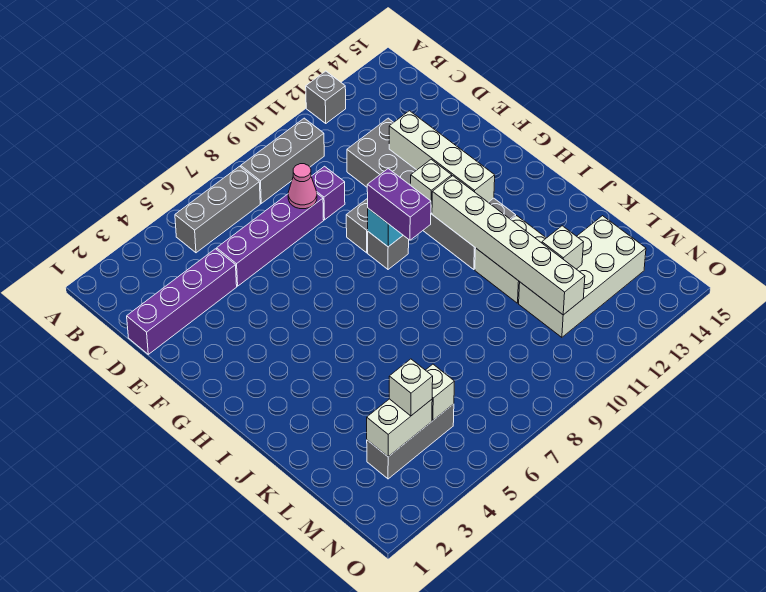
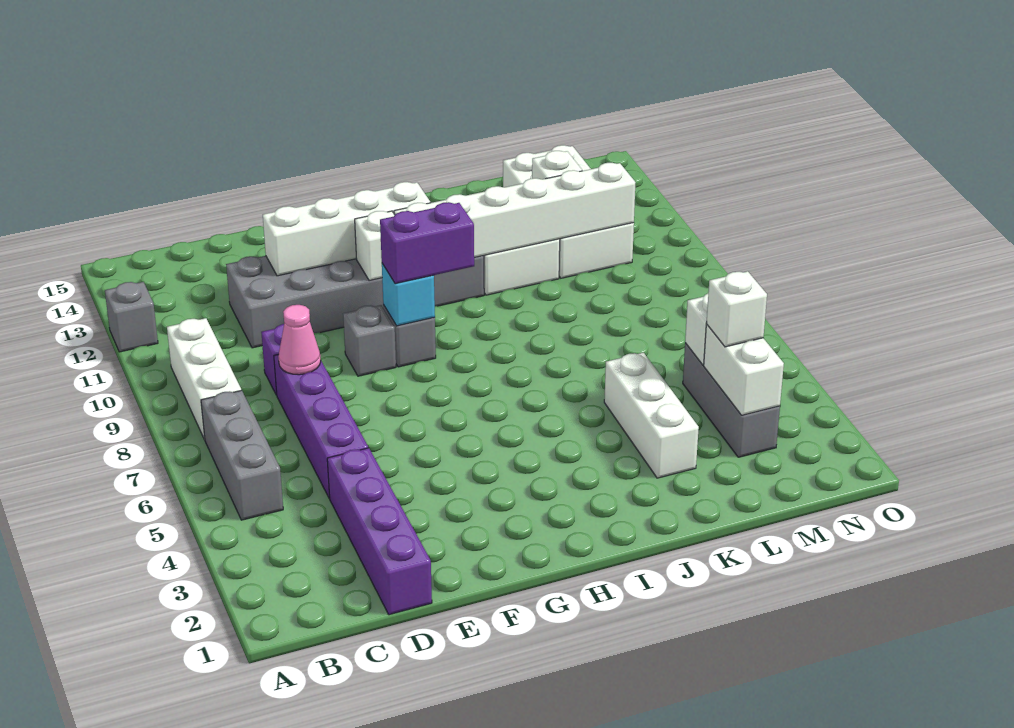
grey 1x3 brick [241,118,324,203] -> white 1x3 brick [167,318,241,440]
none -> white 1x3 brick [604,353,699,478]

